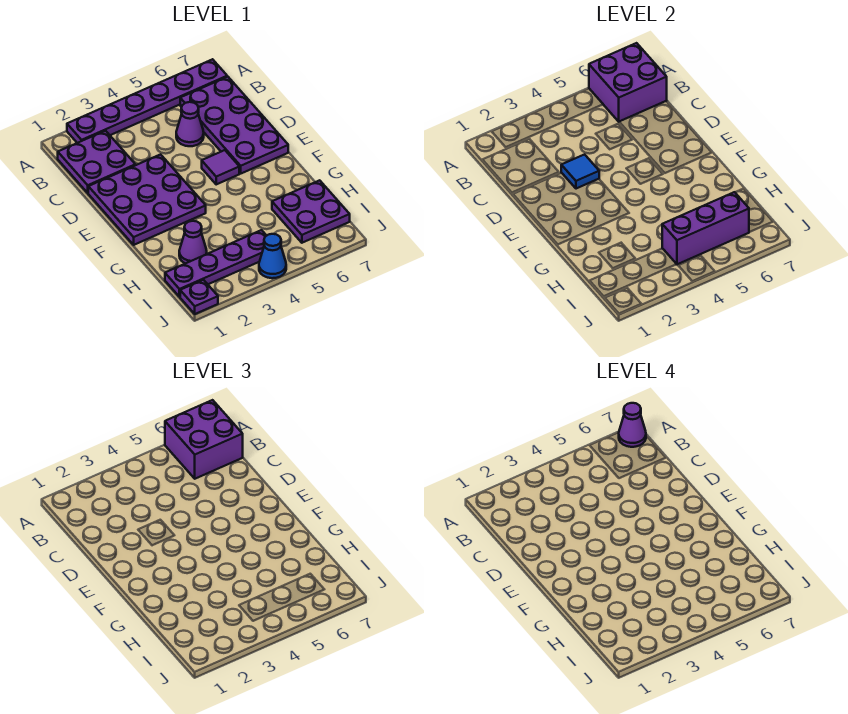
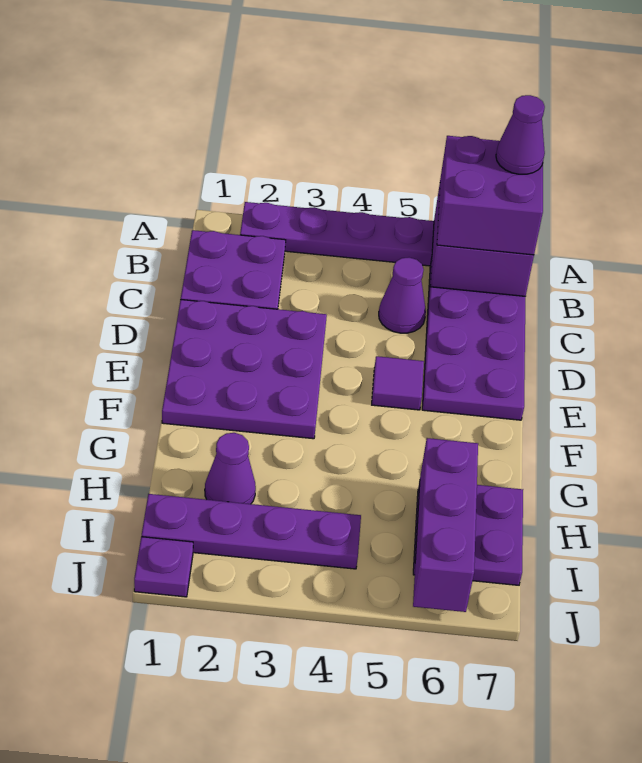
blue 1x1 tile [561,155,599,189] -> none
purple 1x3 brick [662,192,749,264] -> purple 1x3 brick turned to [413,438,478,612]
blue 1x1 cone [259,234,286,278] -> none

